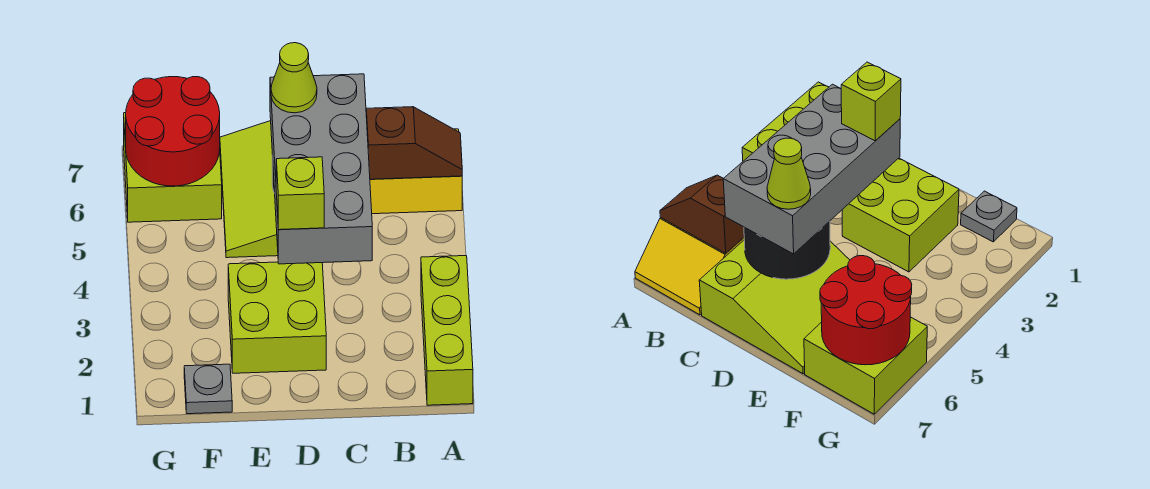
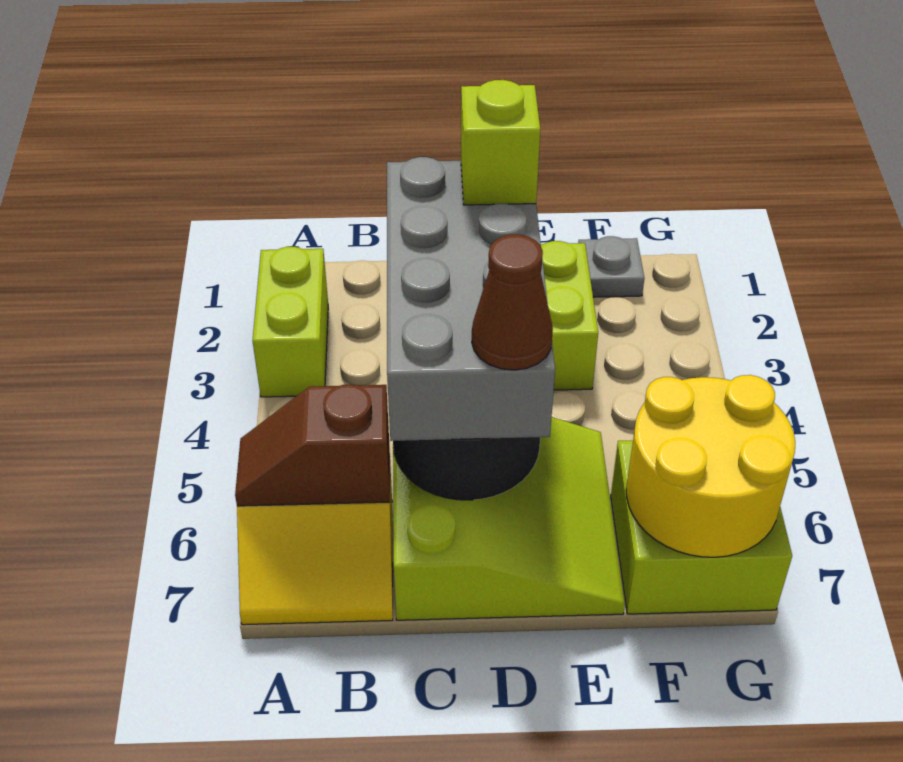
lime 1x3 brick [421,256,473,405] -> lime 1x2 brick [252,247,328,397]
lime 1x1 cone [271,43,317,113] -> brown 1x1 cone [472,234,553,370]
red 2x2 round brick [126,77,220,186] -> yellow 2x2 round brick [626,375,795,557]

